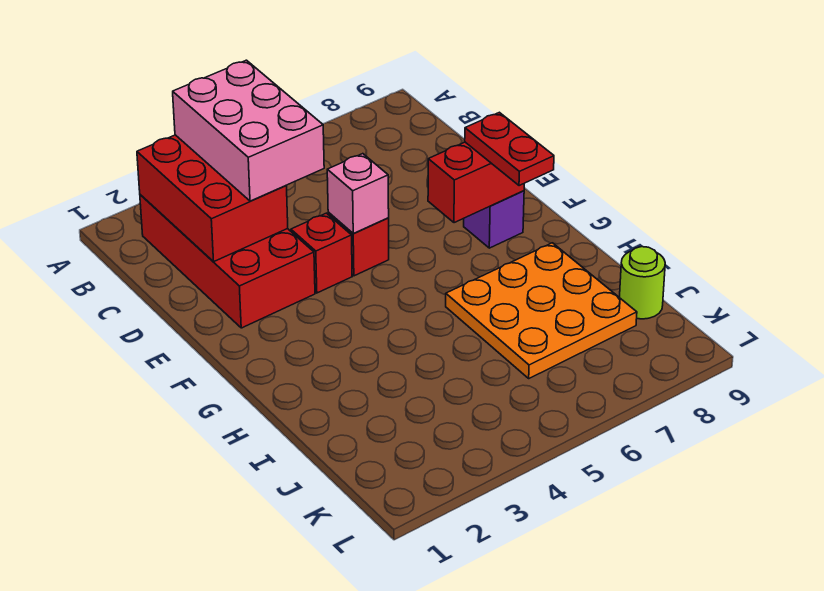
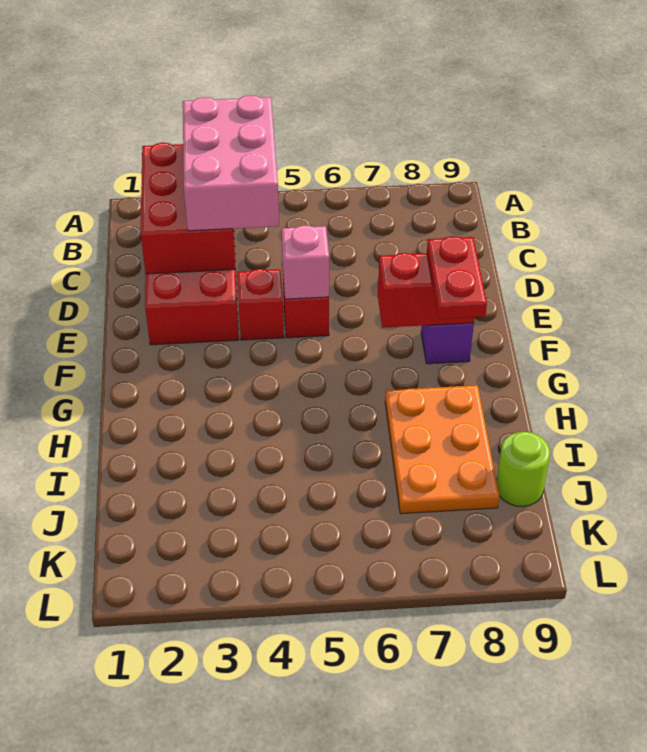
orange 3x3 plate [446,243,637,378] -> orange 2x3 plate [385,385,499,514]

